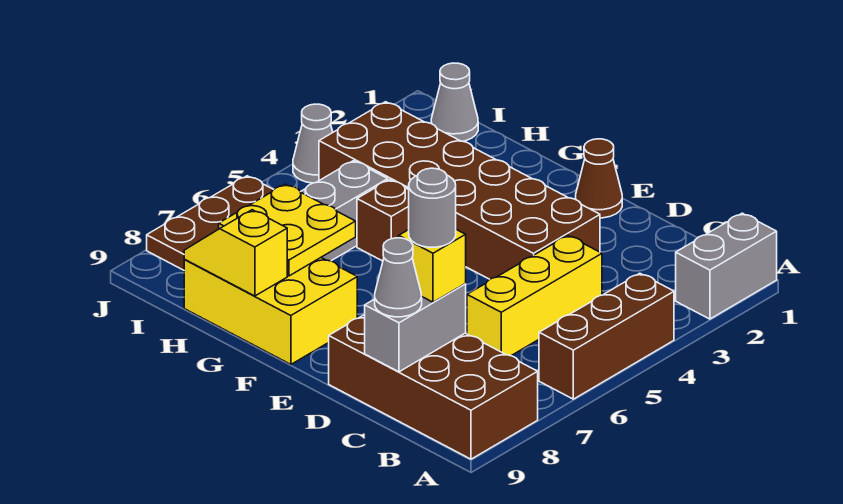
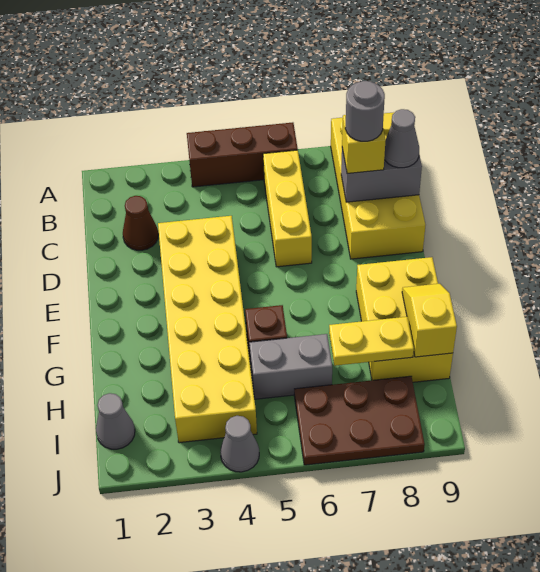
grey 1x2 brick [676,213,777,319] -> none
brown 2x4 brick [329,314,538,459] -> yellow 2x4 brick [331,112,425,259]
yellow 1x3 brick [467,235,602,356] -> yellow 1x3 brick turned to [263,150,312,267]
brown 2x6 brick [319,102,600,279] -> yellow 2x6 brick [158,216,257,443]
brown 1x1 cone [576,139,622,218] -> brown 1x1 cone moved to [123,196,158,250]
yellow 2x2 plate [219,184,356,276] -> yellow 1x2 plate [329,317,414,366]
yellow 1x2 slope [184,210,287,296] -> yellow 1x2 slope turned to [402,284,457,357]

